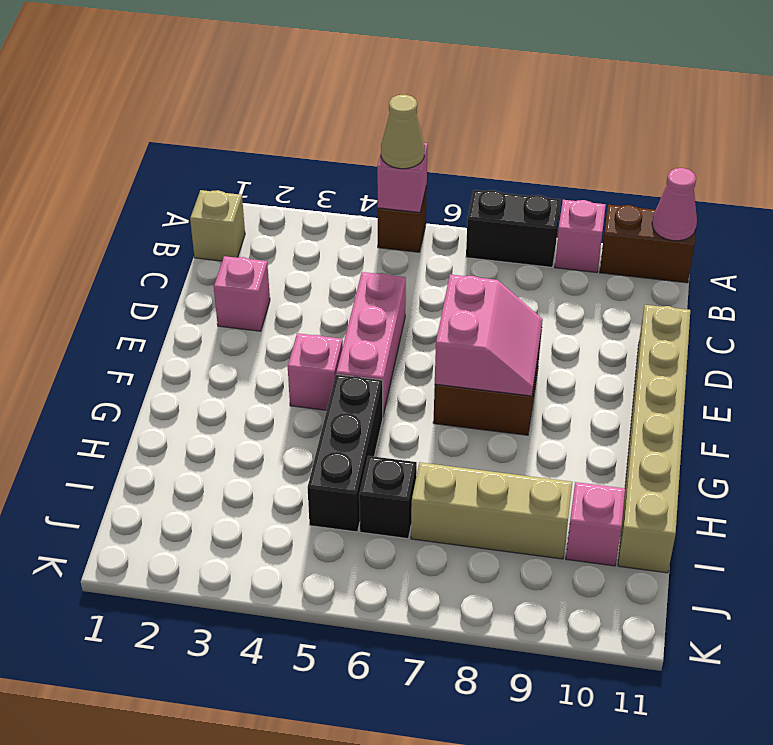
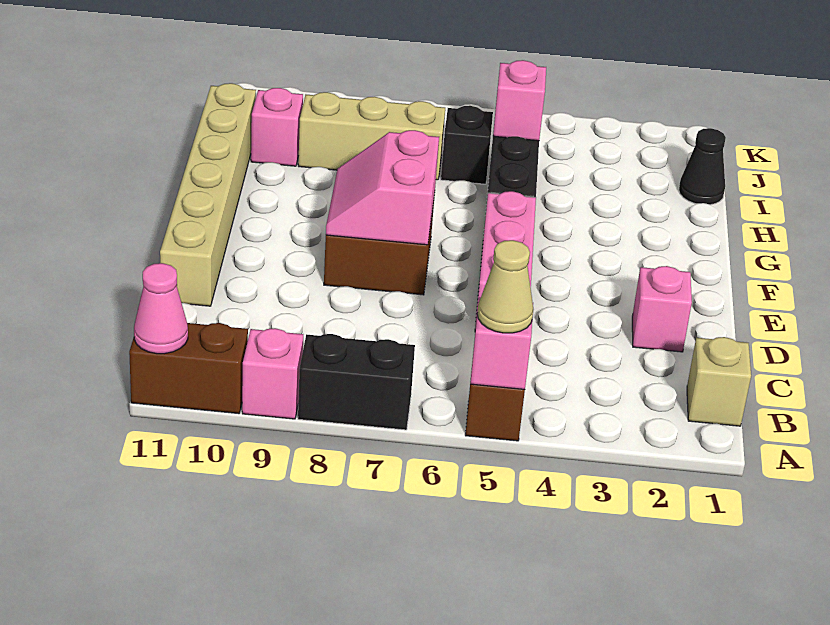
pink 1x1 brick [288,333,343,410] -> pink 1x1 brick moved to [493,60,546,141]
none -> black 1x1 cone [679,128,726,205]

